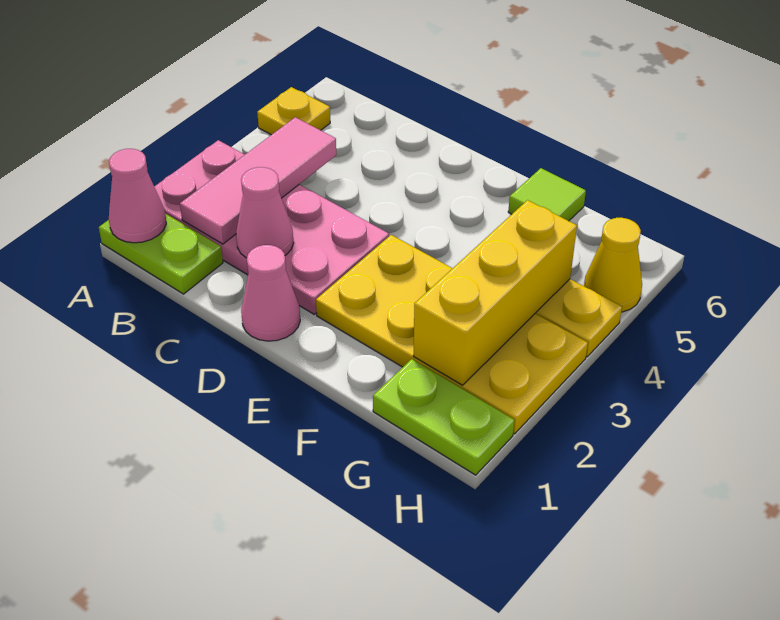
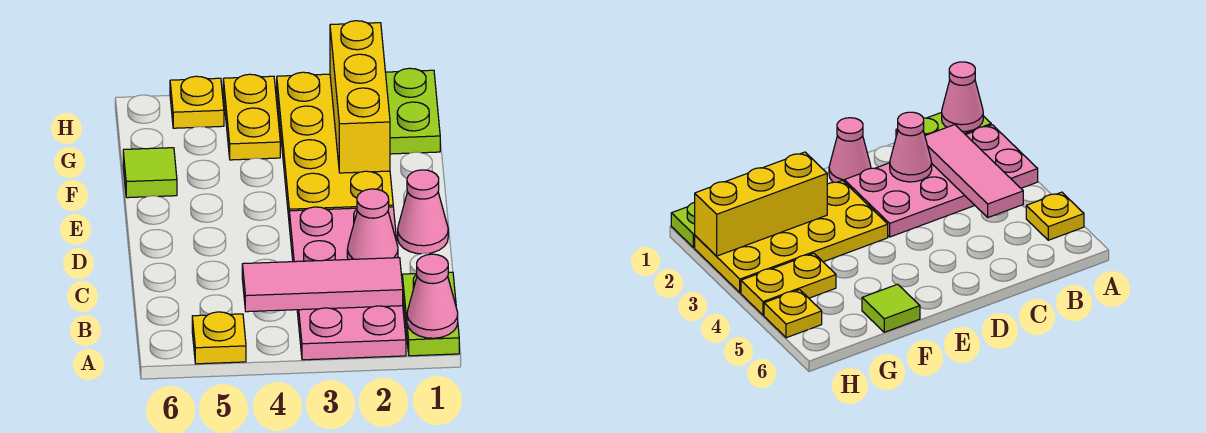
yellow 1x3 brick [414,200,577,385] -> yellow 1x3 brick turned to [330,21,390,173]
yellow 1x1 cone [584,218,642,312] -> yellow 1x1 plate [170,76,224,128]

